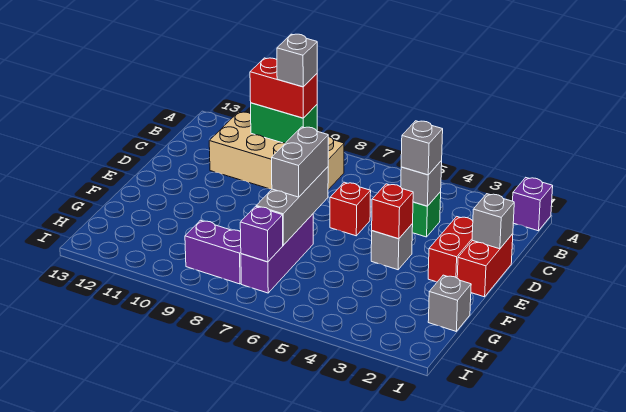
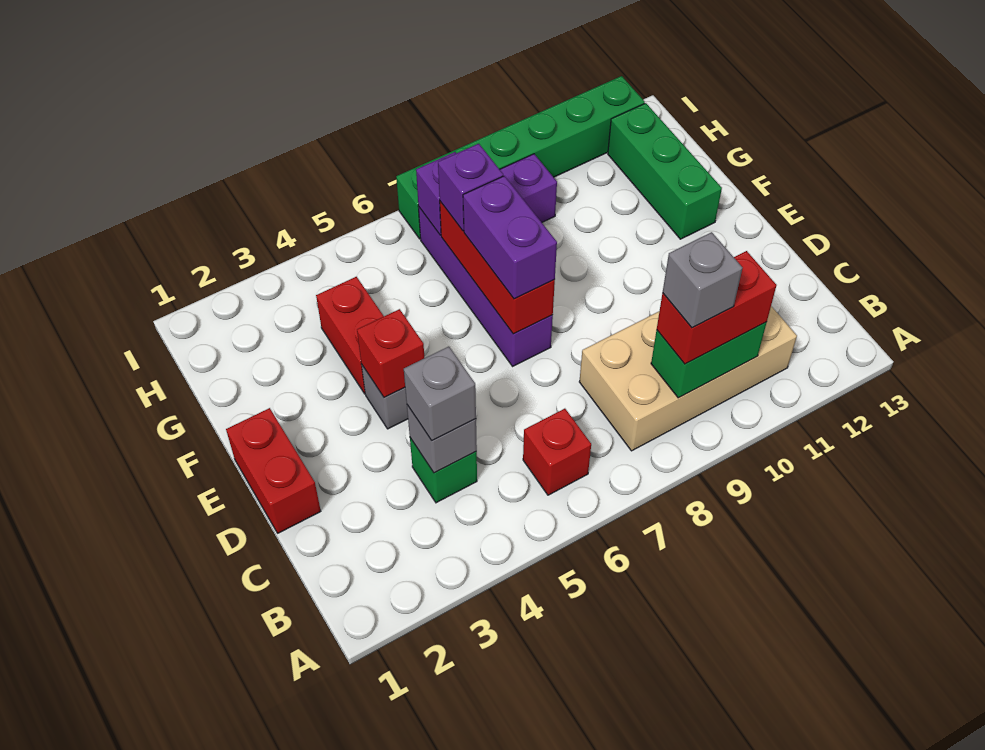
purple 1x1 brick [513,178,553,231] -> purple 1x1 brick moved to [438,144,503,231]
grey 1x1 brick [472,194,514,249] -> none
red 1x2 brick [428,217,473,282] -> red 1x2 brick moved to [316,276,384,394]
red 1x1 brick [330,182,371,236] -> red 1x1 brick moved to [523,409,591,495]
grey 1x3 brick [256,167,328,245] -> red 1x3 brick [440,202,555,334]
grey 1x2 brick [272,127,328,197] -> purple 1x2 brick [463,176,557,299]
purple 1x3 brick [241,214,313,293] -> purple 1x4 brick [419,207,553,366]
none -> green 1x3 brick [608,103,722,239]
grey 1x1 brick [428,275,471,331] -> none
none -> green 1x6 brick [396,76,645,239]

